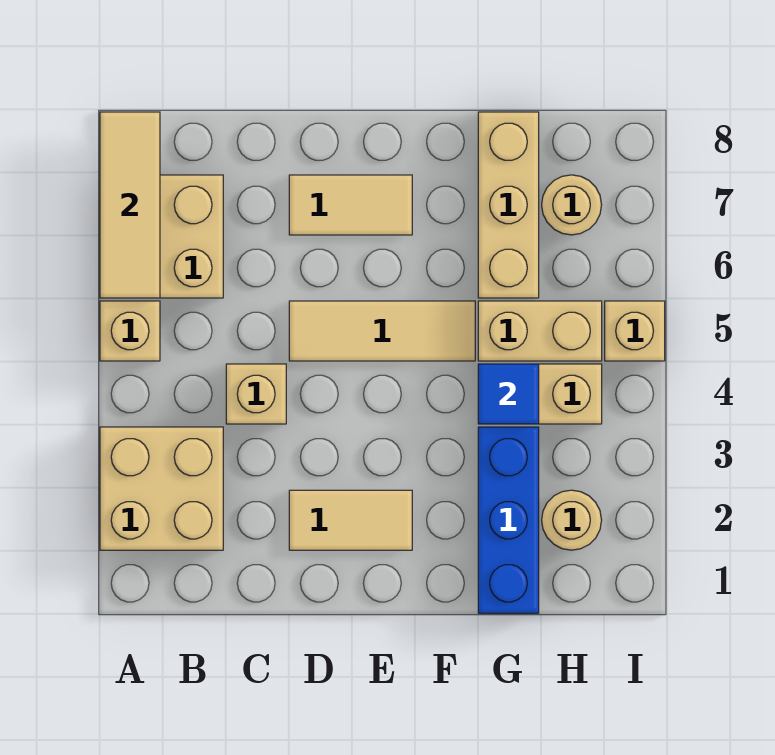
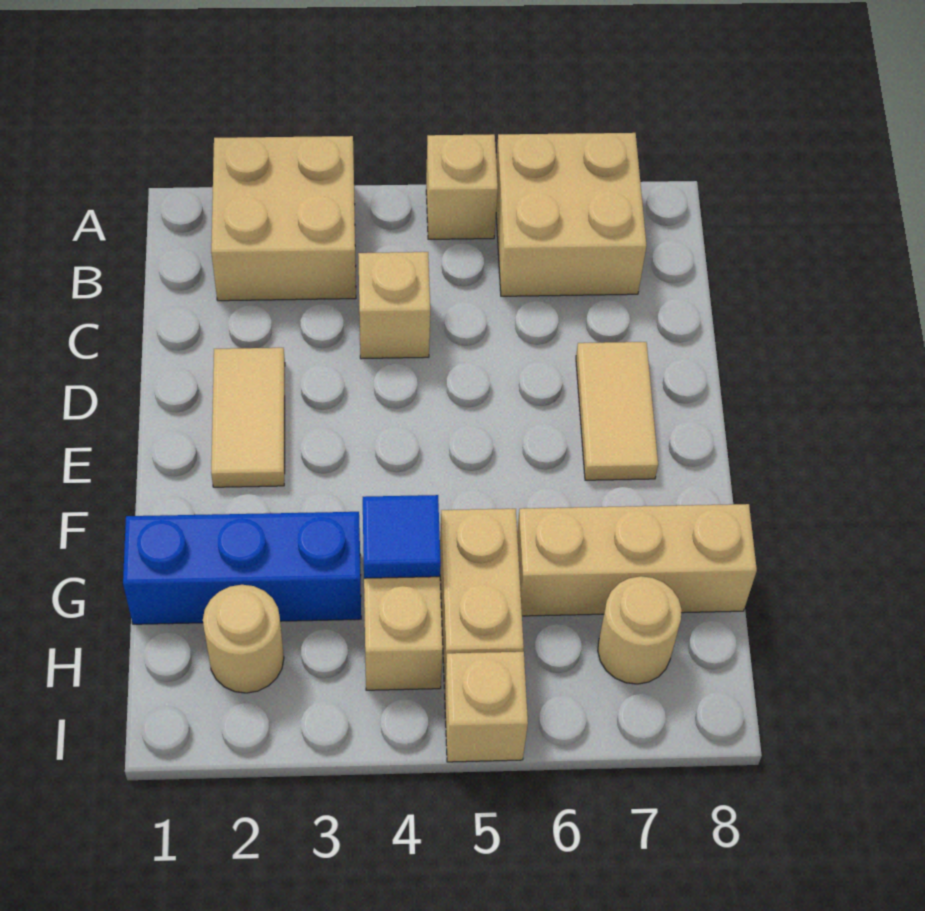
tan 1x3 tile [100,112,160,298] -> none
tan 1x3 tile [289,301,475,361] -> none

